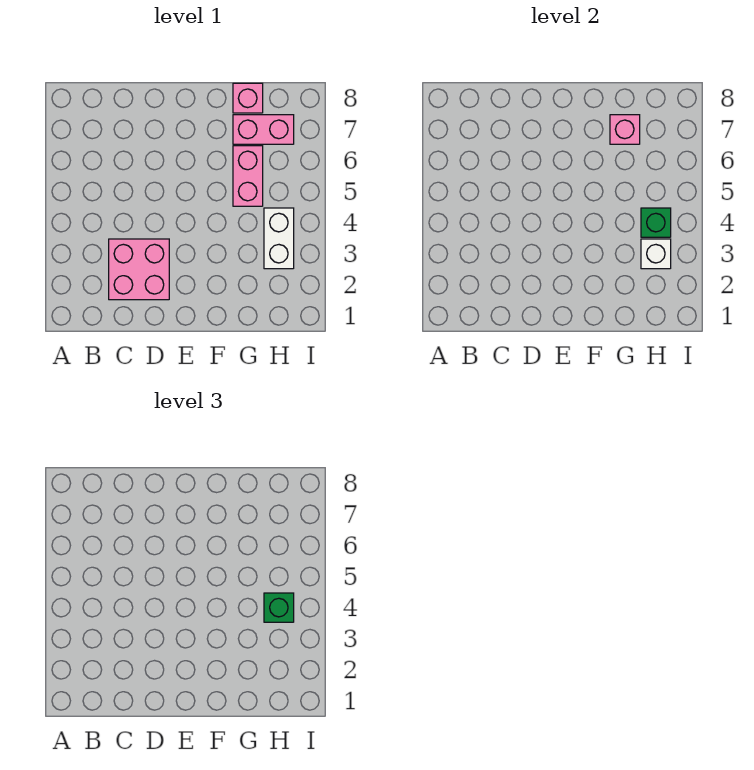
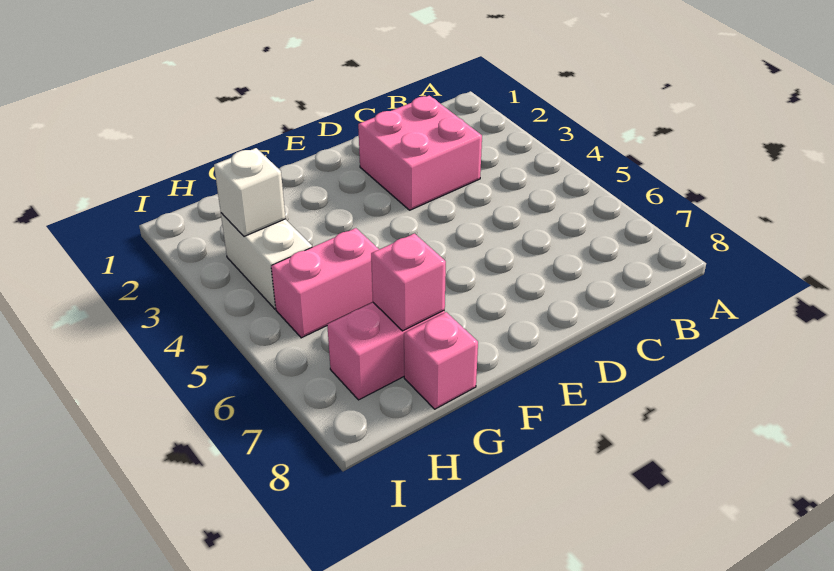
pink 1x2 brick [233,146,263,206] -> pink 1x2 brick turned to [271,228,379,338]
green 1x1 brick [641,208,671,237] -> none
green 1x1 brick [264,593,294,622] -> none

